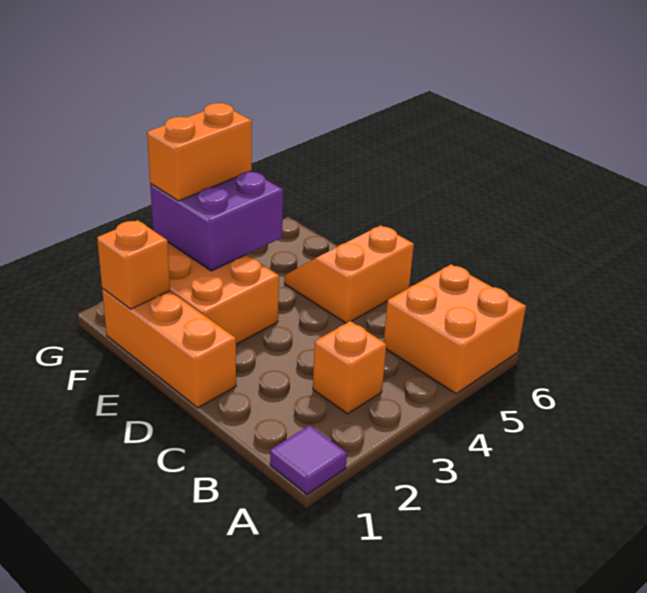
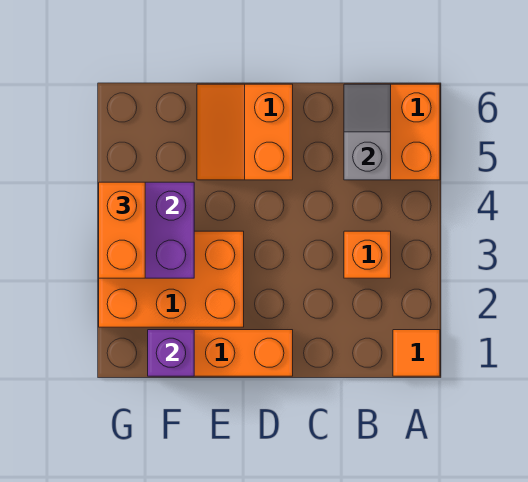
purple 1x1 tile [270,425,347,494] -> orange 1x1 tile [393,330,440,376]
none -> grey 1x2 slope [344,84,391,180]
orange 1x1 brick [97,220,170,309] -> purple 1x1 brick [148,330,194,376]

